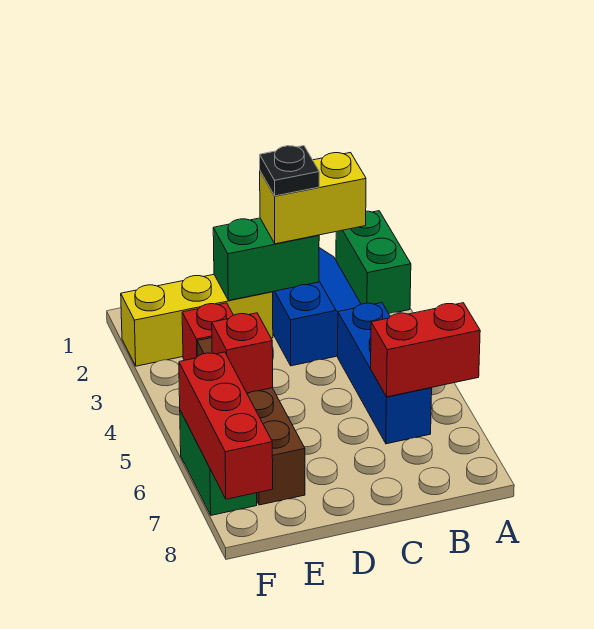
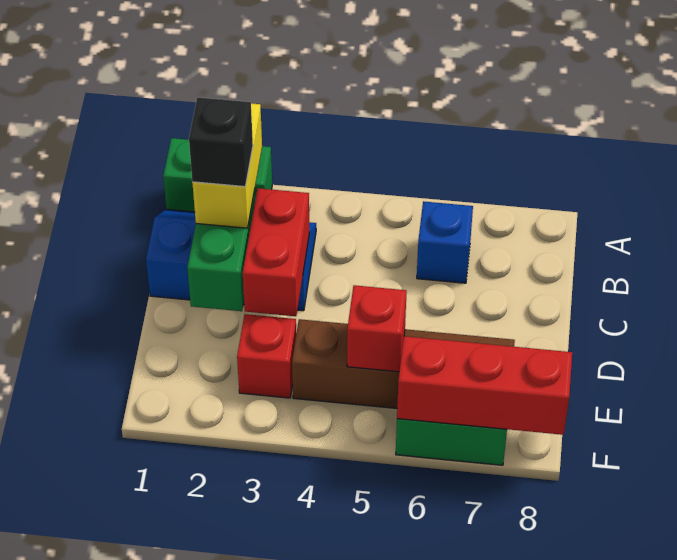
red 1x2 brick [371,303,480,397] -> red 1x2 brick moved to [243,188,310,316]
blue 1x3 brick [338,303,432,444] -> blue 1x1 brick [417,201,473,283]
black 1x1 plate [260,146,319,196] -> black 1x1 brick [189,97,253,187]
yellow 1x3 brick [121,275,273,366] -> none

